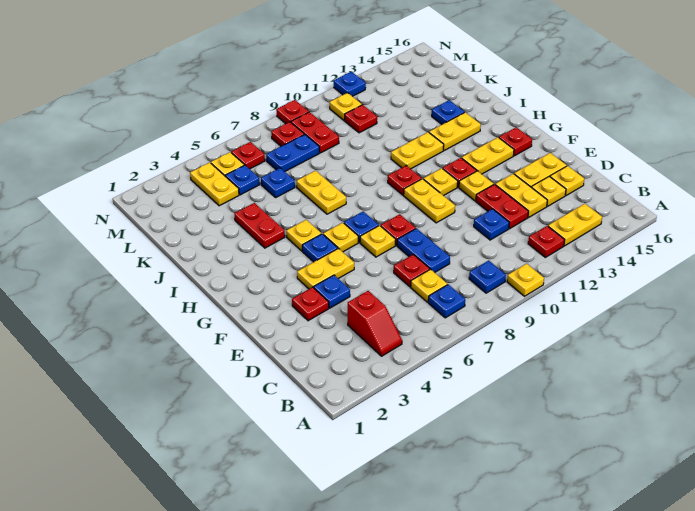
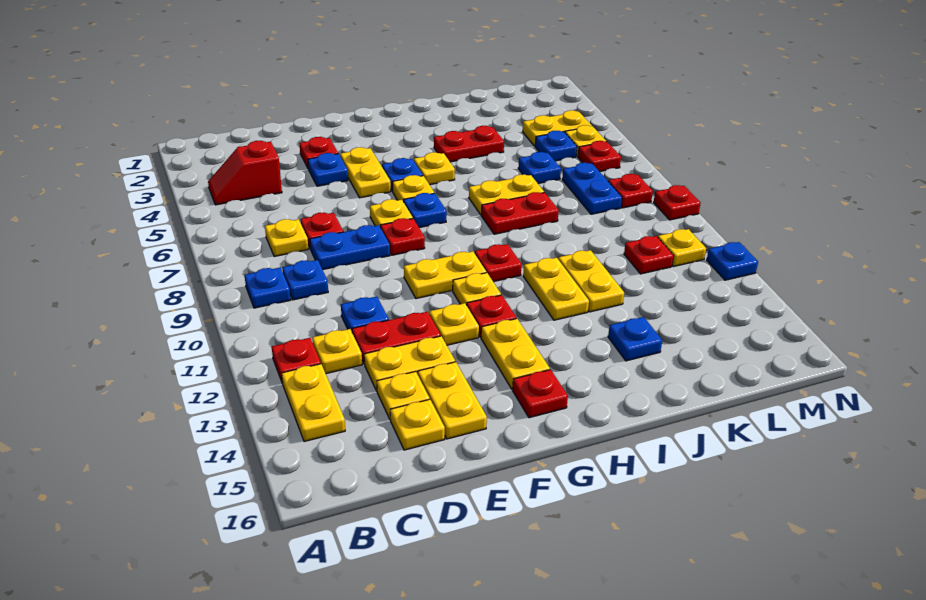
yellow 1x1 plate [507,264,544,296] -> yellow 1x1 plate moved to [312,329,362,374]
blue 1x1 plate [428,284,465,318] -> blue 1x1 plate moved to [282,260,328,300]
yellow 1x2 plate [429,112,481,151] -> yellow 1x2 plate moved to [558,250,624,312]
red 1x2 plate [291,112,339,153] -> red 1x2 plate moved to [482,192,559,234]

